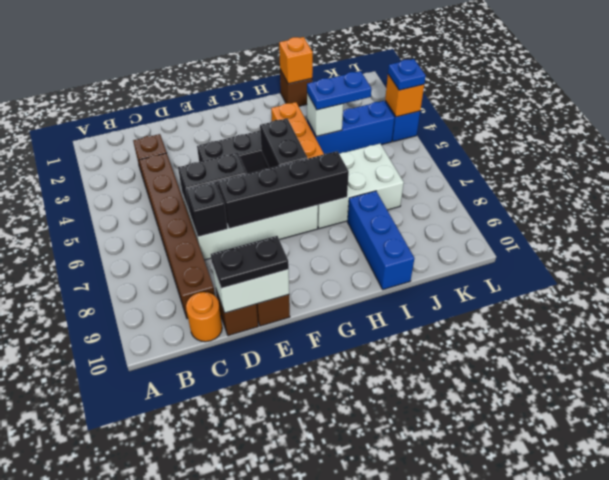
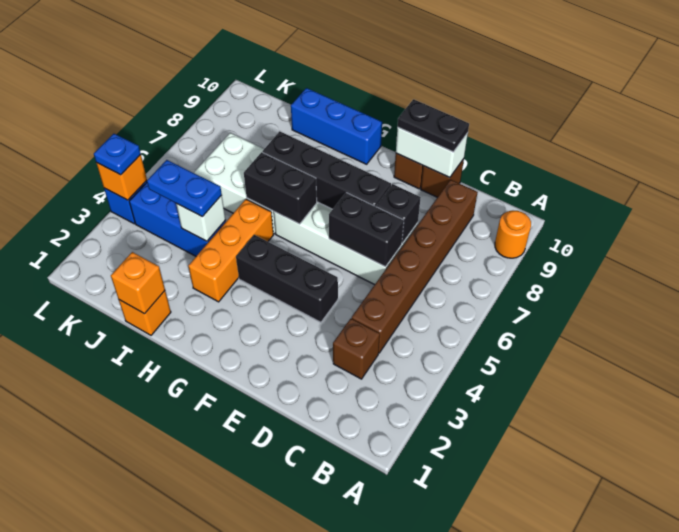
orange 1x1 round brick [186,292,222,342] -> orange 1x1 round brick moved to [495,211,531,258]
black 1x2 brick [260,118,307,168] -> black 1x2 brick turned to [244,152,317,224]
brown 1x1 brick [280,70,312,106] -> orange 1x1 brick [119,291,171,335]
blue 1x3 brick [347,191,415,290] -> blue 1x3 brick turned to [291,88,382,164]

